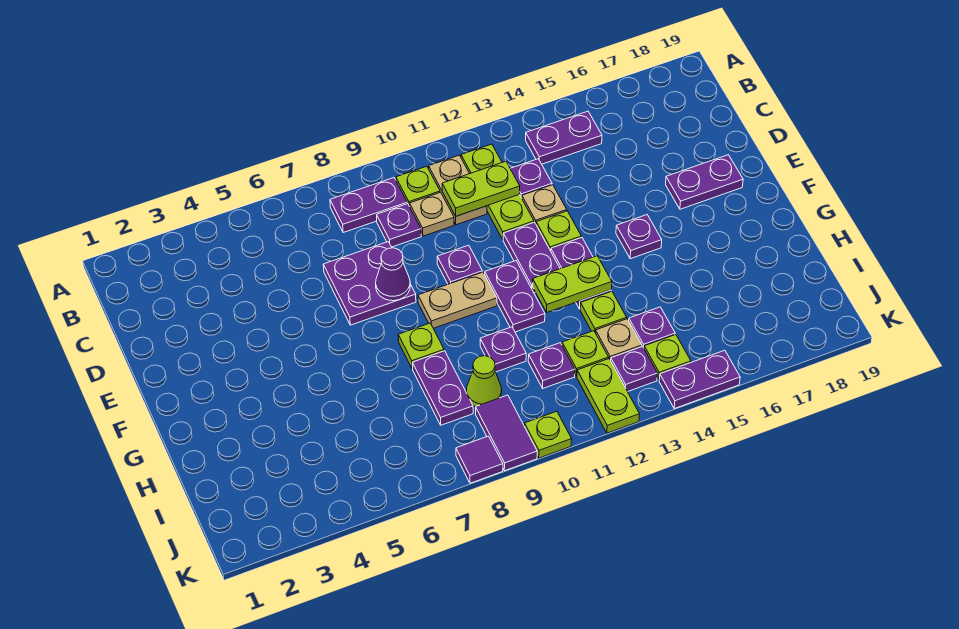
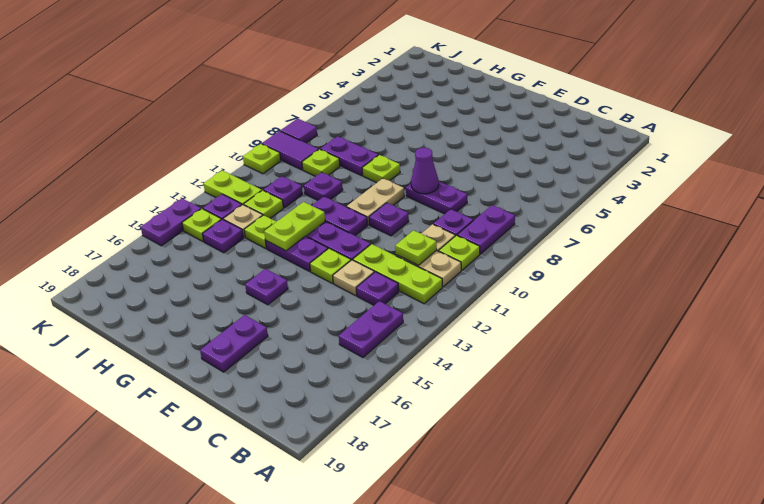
lime 1x2 plate [442,161,520,216] -> lime 1x1 plate [395,230,437,266]
purple 2x2 plate [323,242,416,325] -> purple 1x2 plate [406,182,467,214]
lime 1x1 cone [466,356,502,407] -> lime 1x1 plate [302,149,340,176]

